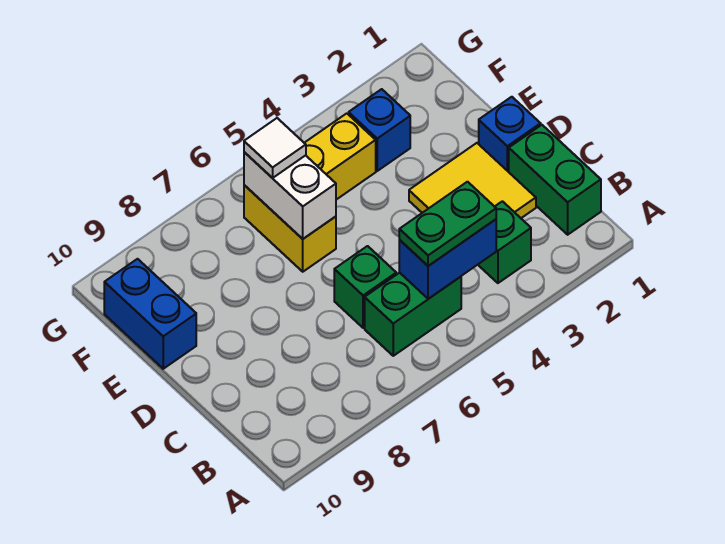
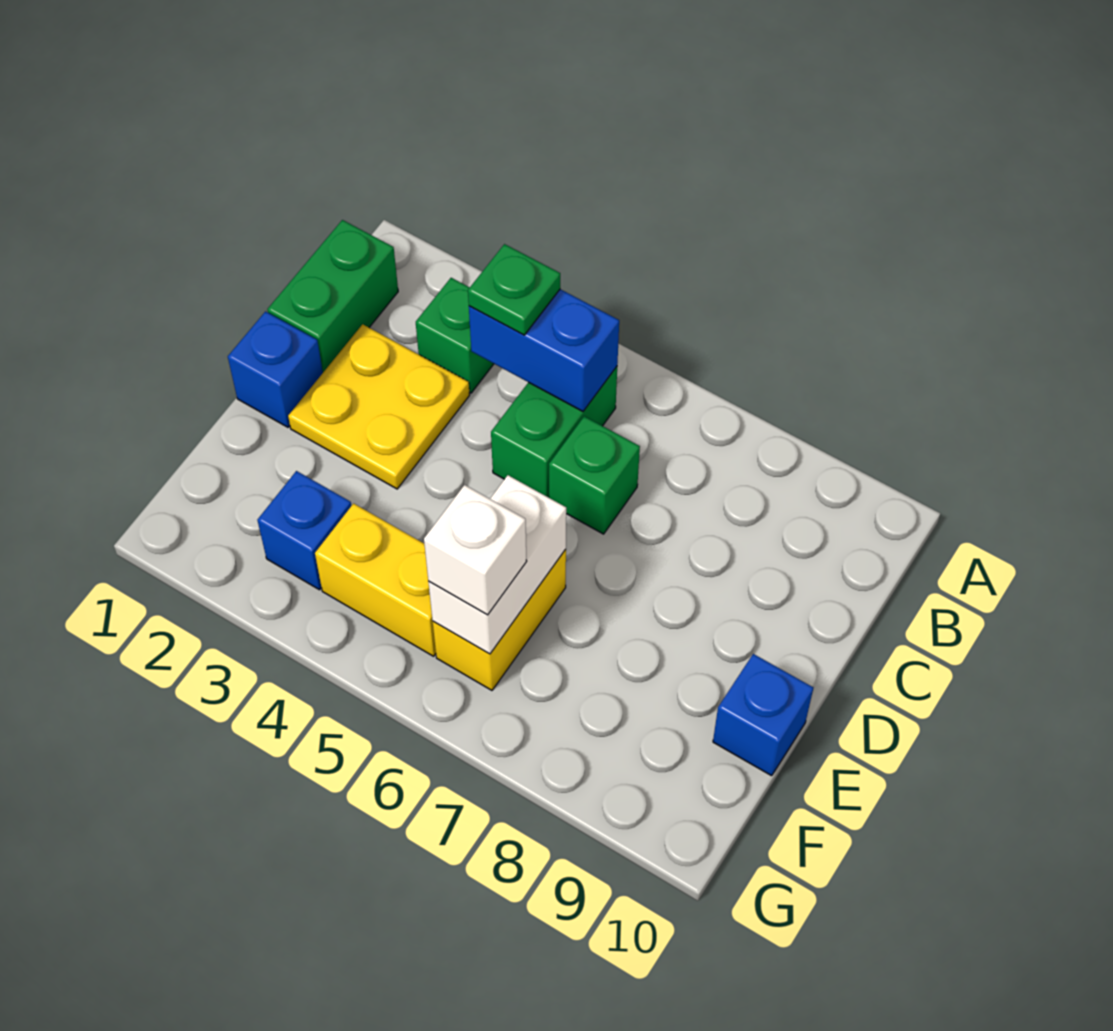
green 1x2 plate [399,182,496,266] -> green 1x1 plate [468,244,560,335]
green 1x2 brick [365,273,461,356] -> green 1x2 brick turned to [491,367,617,498]
yellow 2x2 tile [409,143,536,218] -> yellow 2x2 plate [288,324,470,489]
blue 1x2 brick [104,259,196,369] -> blue 1x1 brick [713,654,813,776]
white 1x1 tile [244,118,306,178] -> white 1x1 brick [424,485,527,615]

